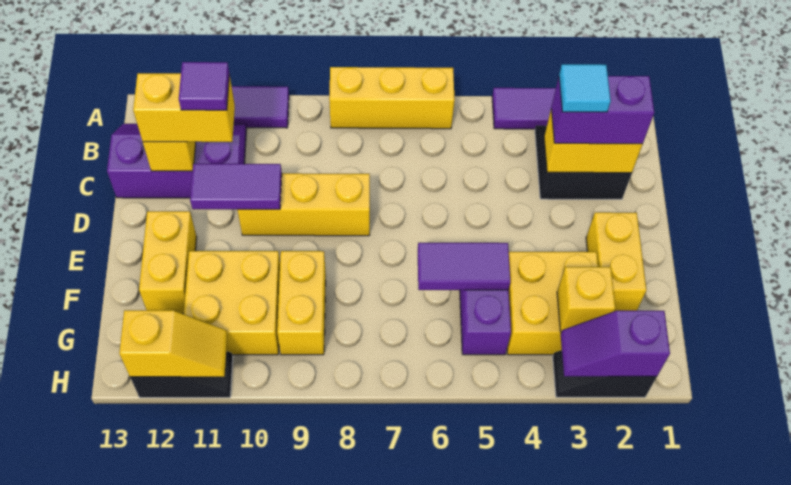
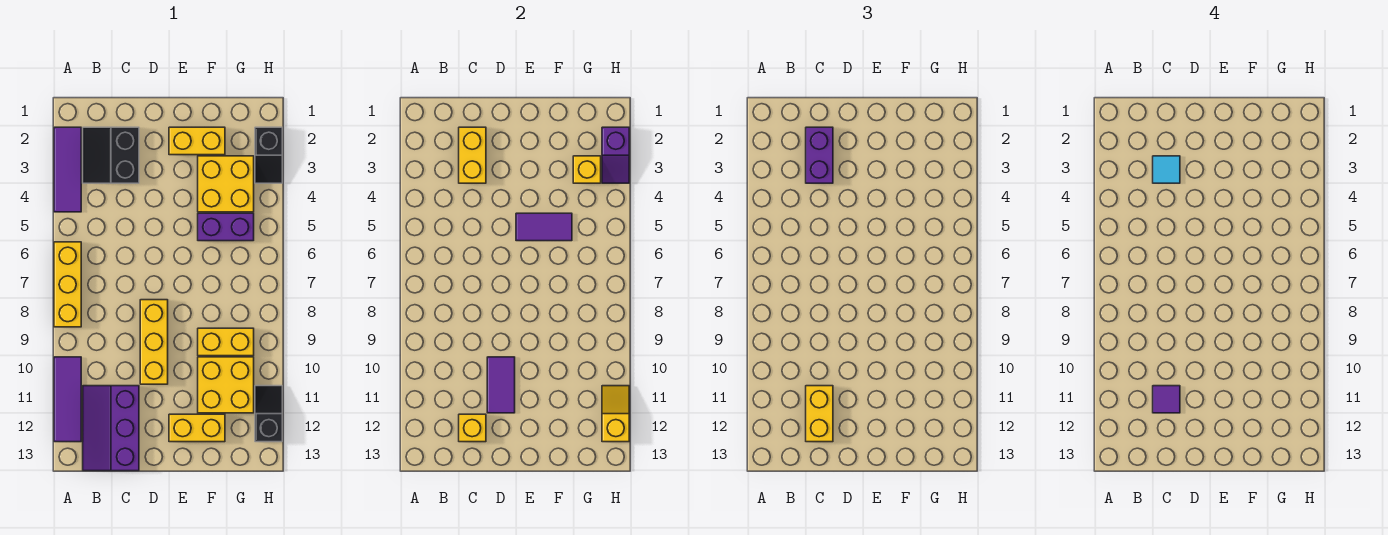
purple 1x2 tile [418,243,510,290] -> purple 1x2 tile turned to [516,213,572,241]

